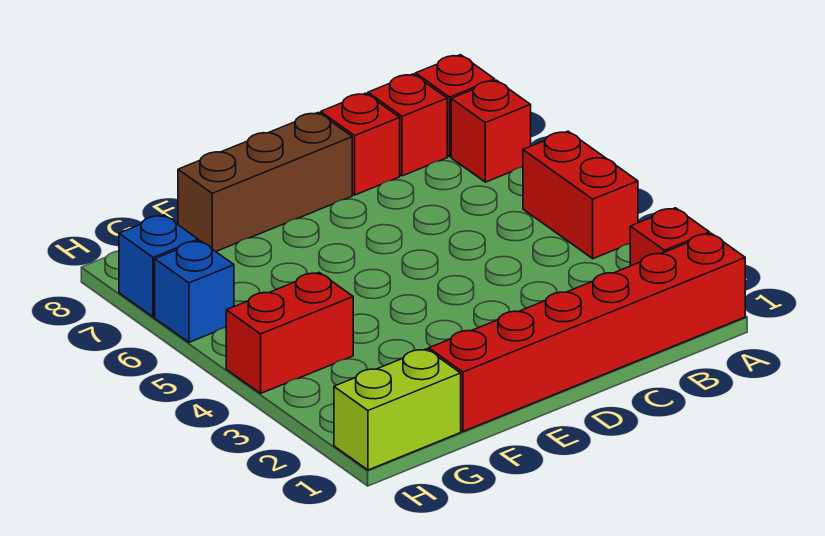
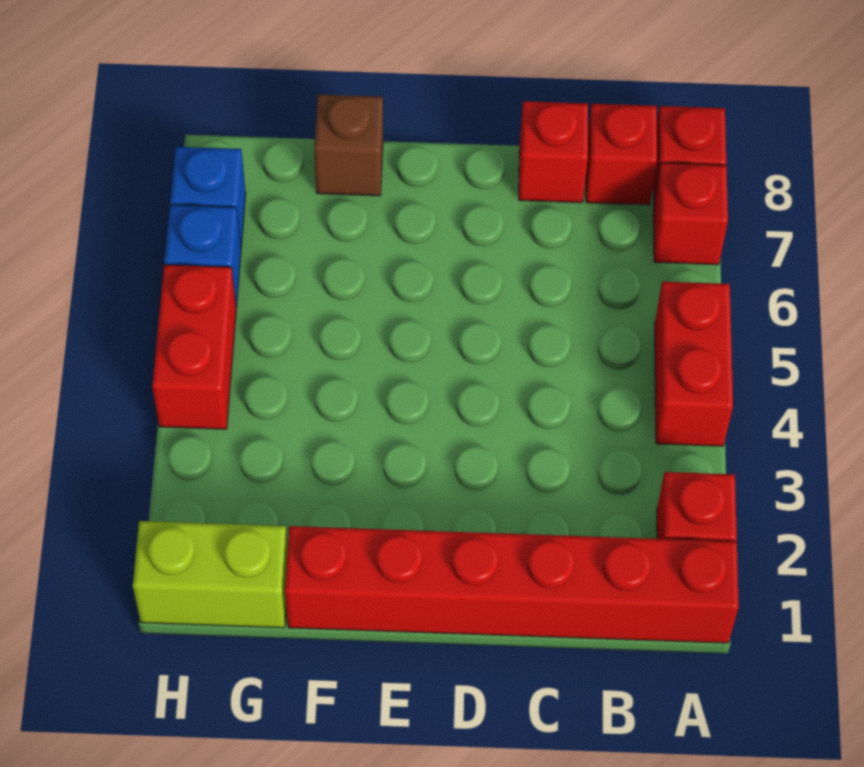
brown 1x3 brick [178,113,352,251] -> brown 1x1 brick [314,95,383,196]
red 1x2 brick [226,272,353,393] -> red 1x2 brick turned to [152,265,236,429]

